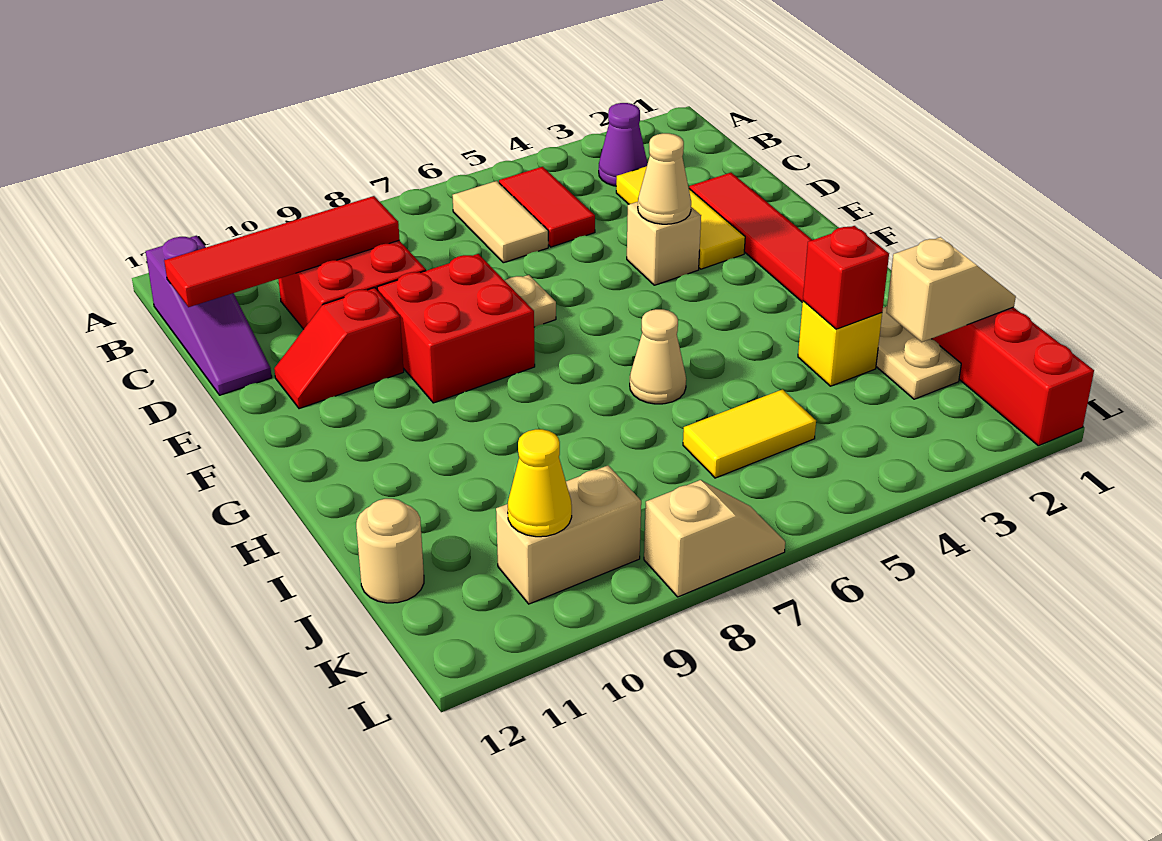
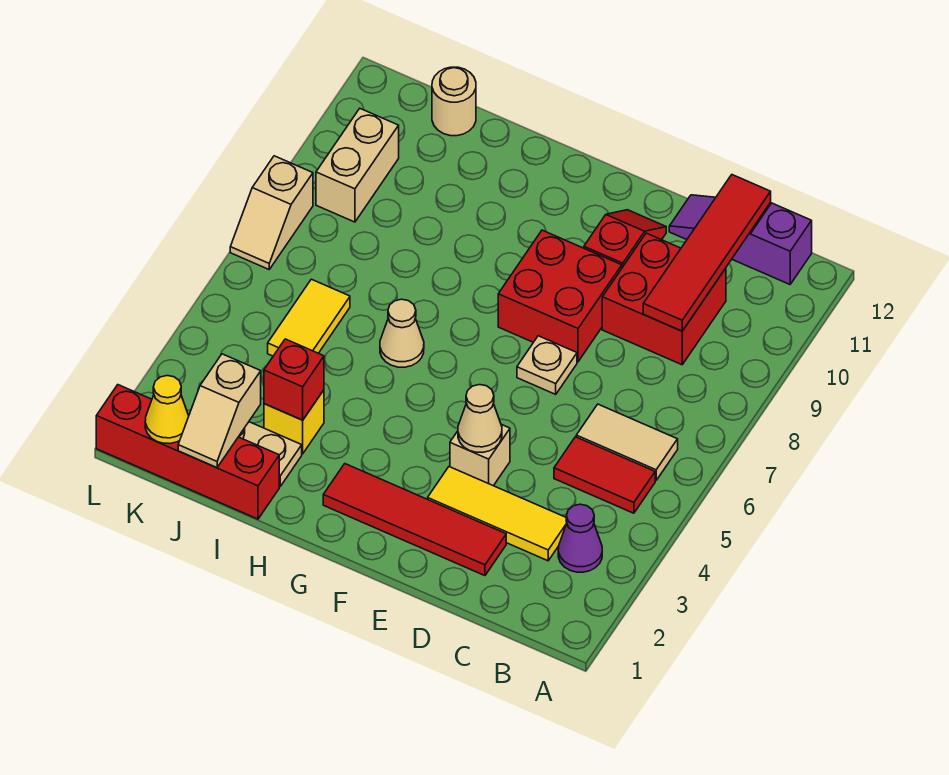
yellow 1x1 cone [508,429,572,537] -> yellow 1x1 cone moved to [145,376,189,444]

